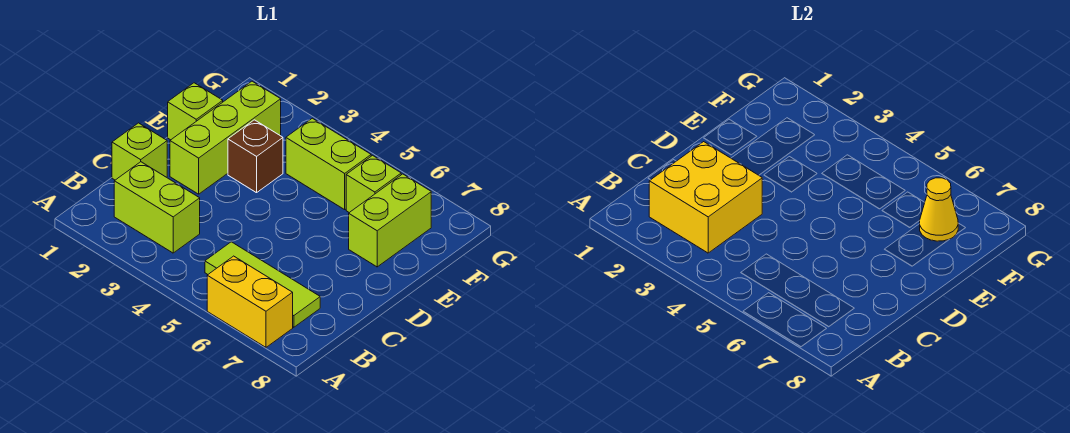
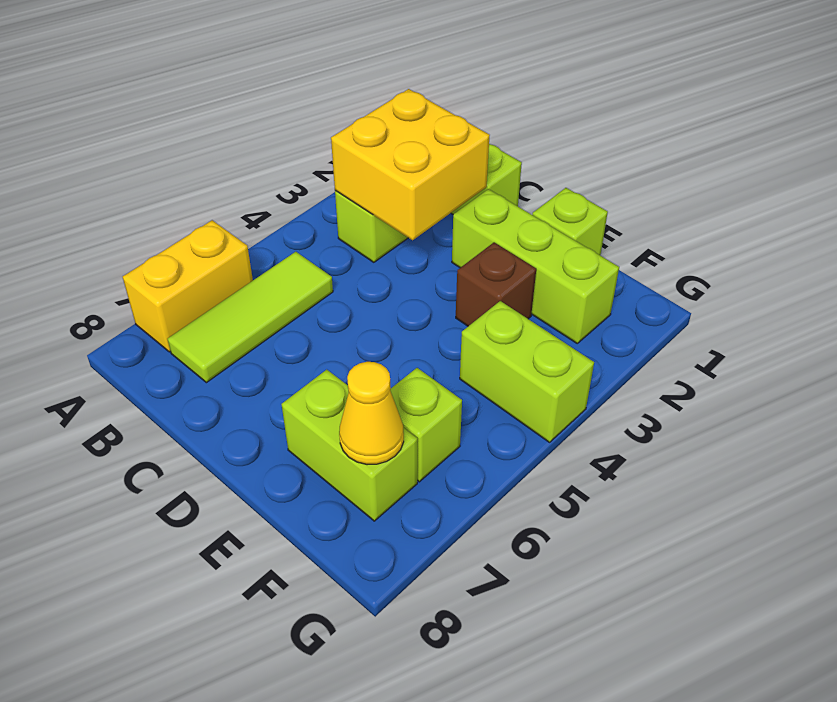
lime 1x2 brick [286,118,371,210] -> lime 1x2 brick turned to [460,301,594,442]

